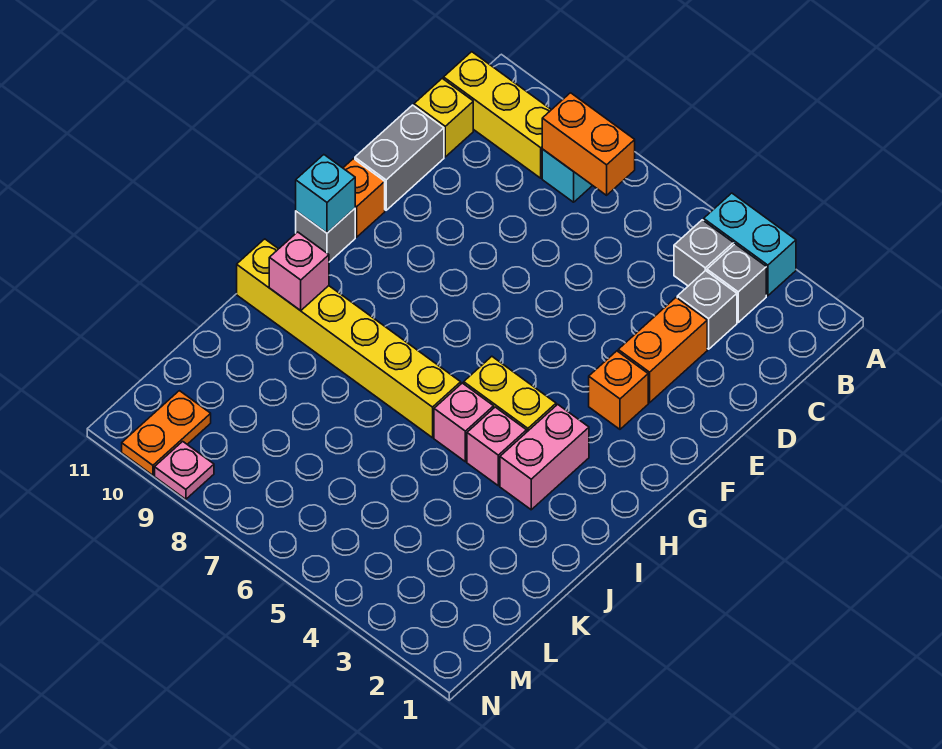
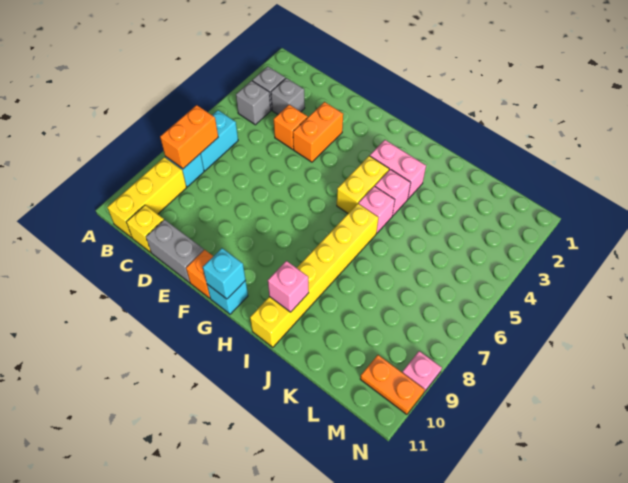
cyan 1x2 brick [704,193,796,296] -> cyan 1x2 brick moved to [200,110,238,171]
orange 1x2 brick [618,298,707,403] -> orange 1x2 brick turned to [293,102,343,162]
orange 1x1 brick [589,351,648,429] -> orange 1x1 brick moved to [274,105,308,149]
grey 1x1 brick [296,208,355,262] -> cyan 1x1 brick [207,281,248,314]

